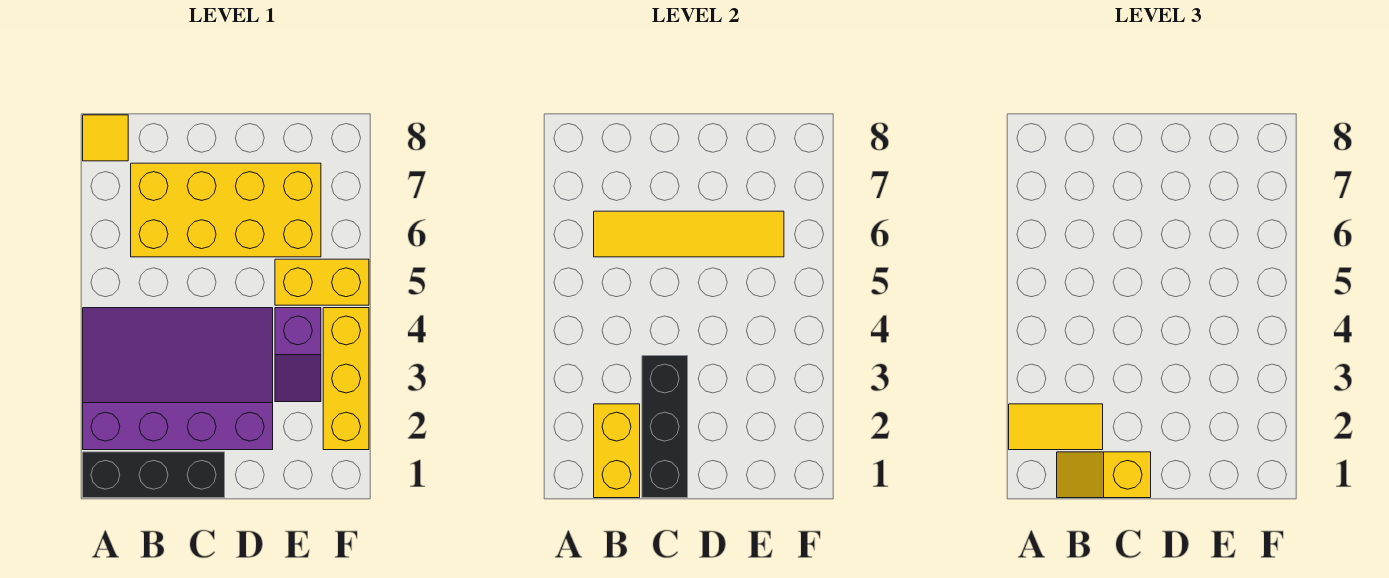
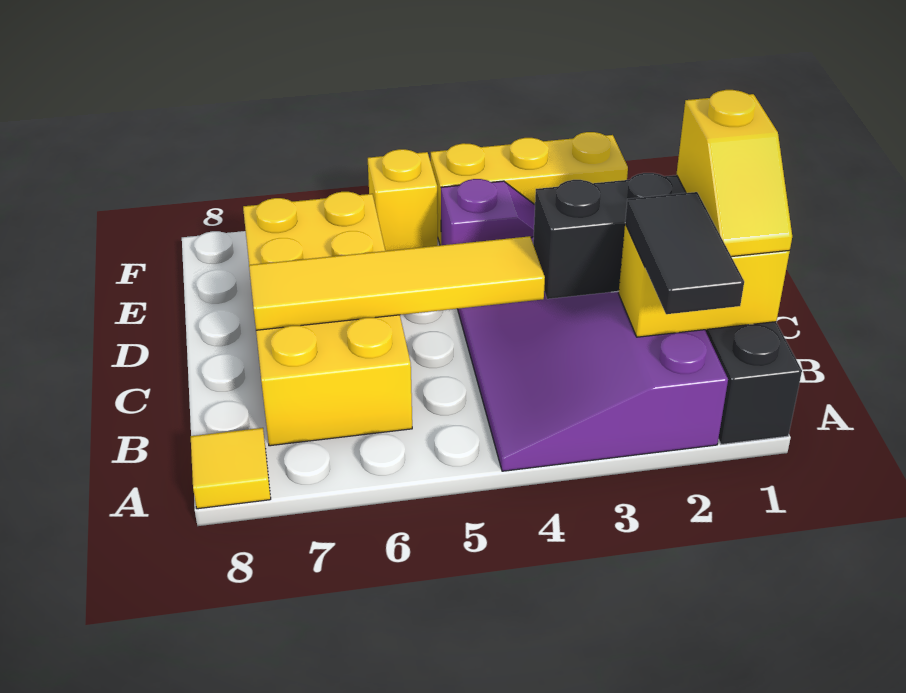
yellow 1x2 tile [1009,404,1103,450] -> black 1x2 tile [625,192,744,314]
yellow 1x4 tile [594,211,784,257] -> yellow 1x4 tile turned to [249,236,545,330]
yellow 1x2 brick [275,259,369,305] -> yellow 1x1 brick [368,149,438,251]

